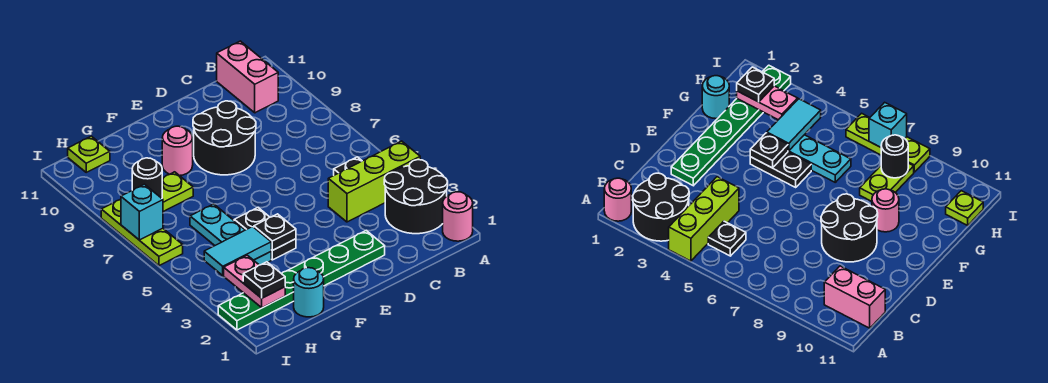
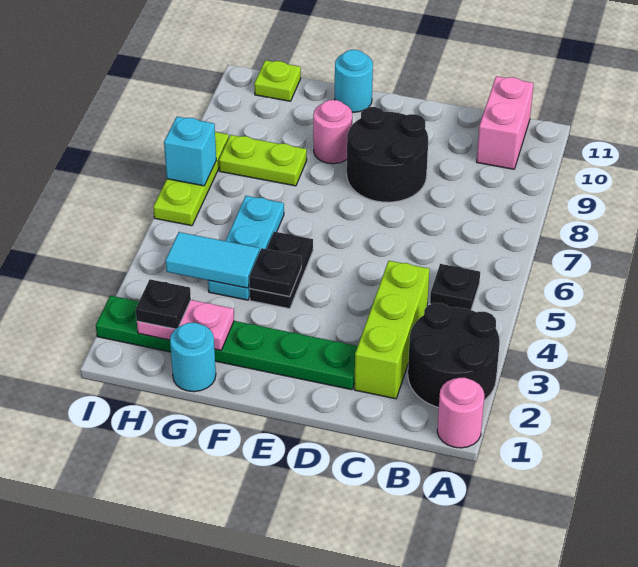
lime 1x3 brick [328,141,420,222] -> lime 1x3 brick turned to [354,261,429,399]
none -> cyan 1x1 round brick [335,50,373,112]
pink 1x2 plate [224,255,285,308] -> pink 1x2 plate turned to [137,300,234,350]
black 1x1 round brick [132,158,162,198] -> none

